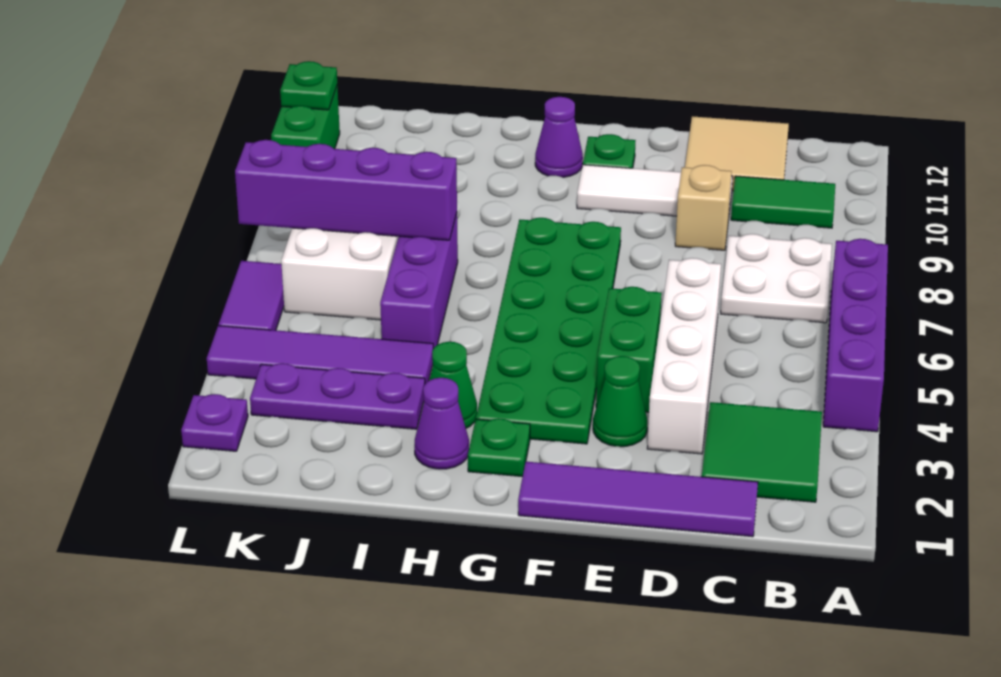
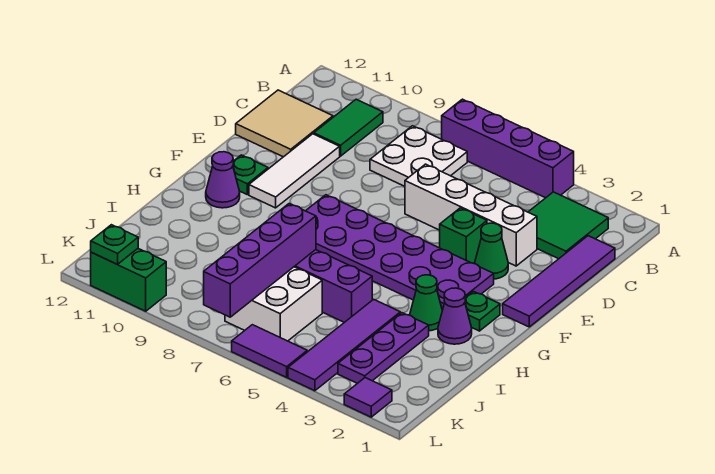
tan 1x1 brick [675,165,732,250] -> none
green 1x2 brick [596,287,662,412] -> green 1x1 brick [440,208,487,264]
green 2x6 plate [476,218,621,444] -> purple 2x6 plate [306,195,494,310]
purple 1x1 plate [181,394,248,451] -> purple 1x1 tile [344,378,392,417]

